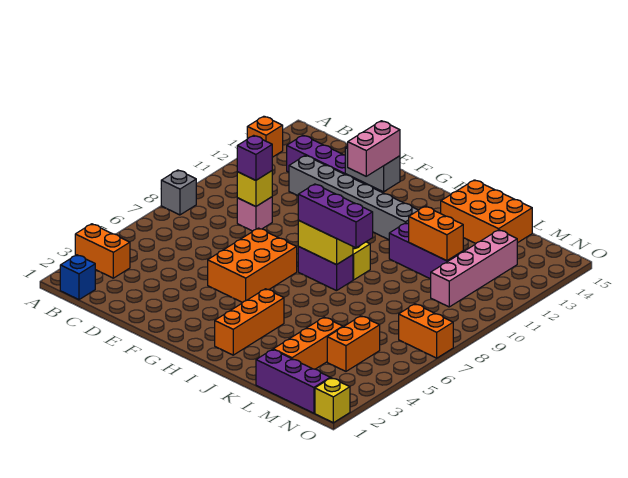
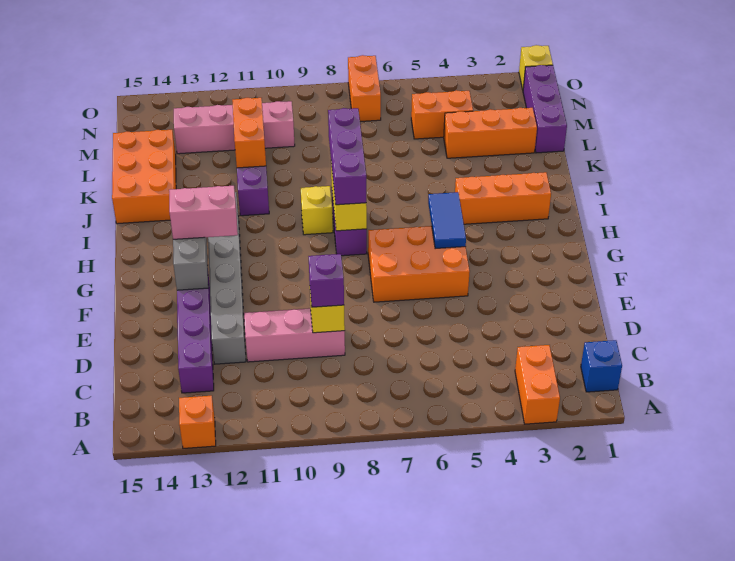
grey 1x1 brick [161,170,196,215] -> none
pink 1x1 brick [237,197,272,231] -> pink 1x3 brick [244,308,345,362]
none -> blue 1x2 tile [428,192,466,249]

